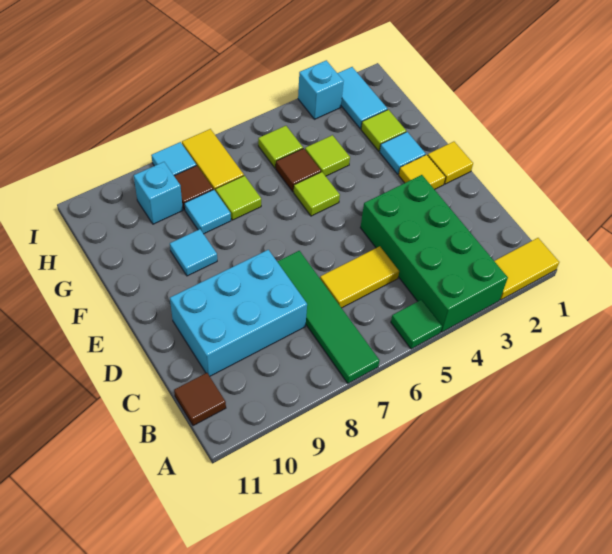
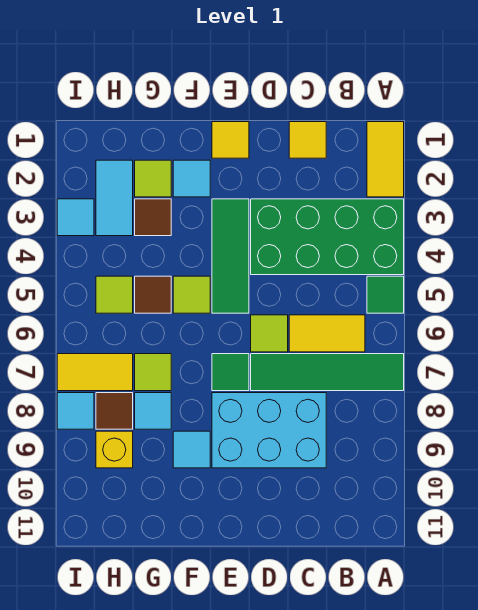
brown 1x1 tile [174,373,226,426] -> brown 1x1 tile moved to [135,199,171,236]
yellow 1x2 tile [320,246,399,308] -> yellow 1x2 tile turned to [289,315,365,352]
cyan 2x3 brick [170,250,307,376] -> cyan 2x3 brick turned to [212,393,326,468]
yellow 1x1 tile [399,155,445,190] -> yellow 1x1 tile moved to [289,122,326,158]
none -> green 1x3 tile [212,199,249,313]
none -> green 1x1 tile [212,354,249,391]
lime 1x1 tile [305,135,350,176] -> lime 1x1 tile moved to [251,315,288,352]
cyan 1x2 tile [337,67,387,129] -> cyan 1x2 tile turned to [96,160,133,236]
cyan 1x1 brick [134,162,183,224] -> yellow 1x1 brick [96,431,133,468]
cyan 1x1 brick [298,60,344,119] -> cyan 1x1 tile [57,199,94,236]

